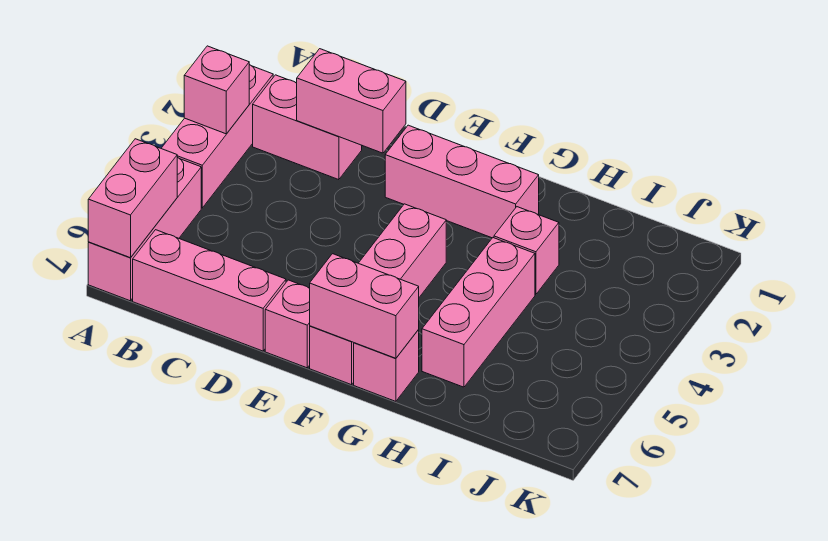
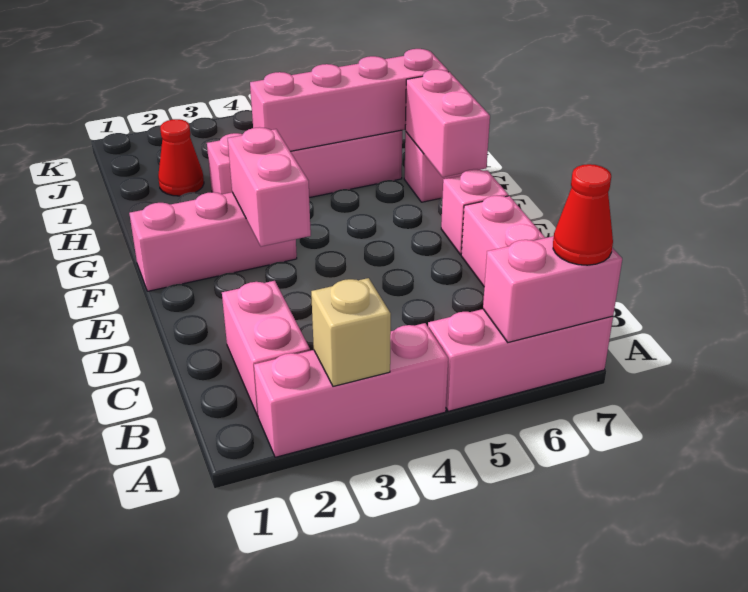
pink 1x1 brick [184,46,249,134] -> tan 1x1 brick [311,278,391,386]
none -> red 1x1 cone [553,164,613,265]
pink 1x2 brick [297,49,406,153] -> pink 1x2 brick moved to [228,127,311,247]
pink 1x3 brick [385,125,539,238] -> pink 1x3 brick turned to [129,192,297,291]
pink 1x4 brick [310,204,446,385] -> pink 1x4 brick moved to [250,49,449,151]
none -> red 1x1 cone [158,119,204,196]

